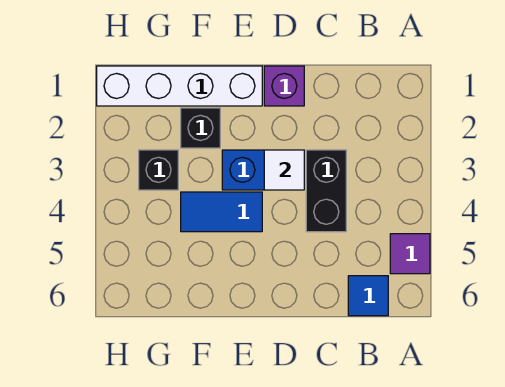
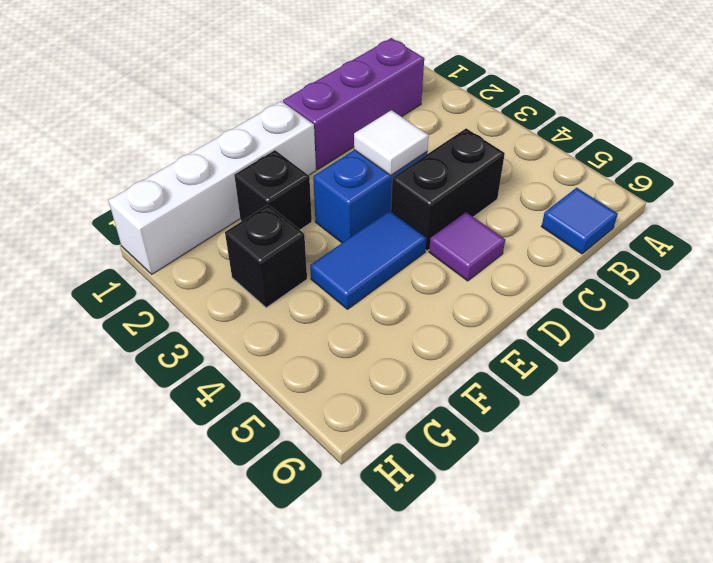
purple 1x1 tile [390,234,430,274] -> purple 1x1 tile moved to [429,212,505,281]
black 1x2 brick [306,150,346,232] -> black 1x2 brick turned to [391,128,505,251]
purple 1x1 brick [264,66,304,106] -> purple 1x3 brick [283,38,424,169]

